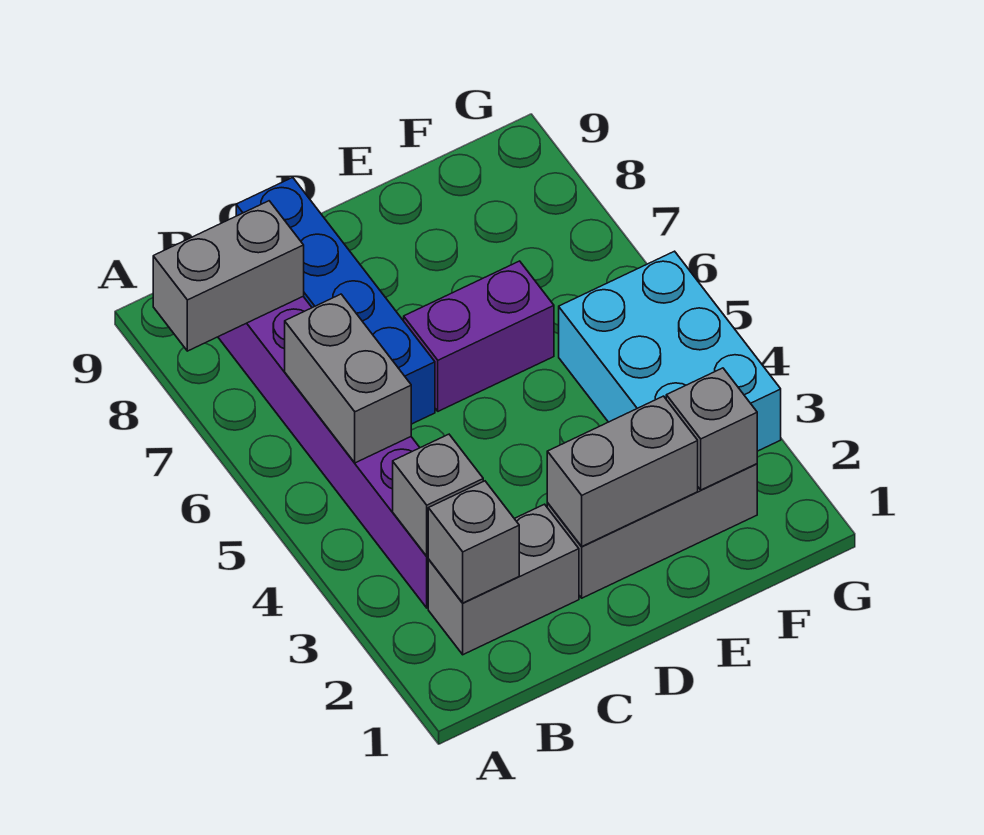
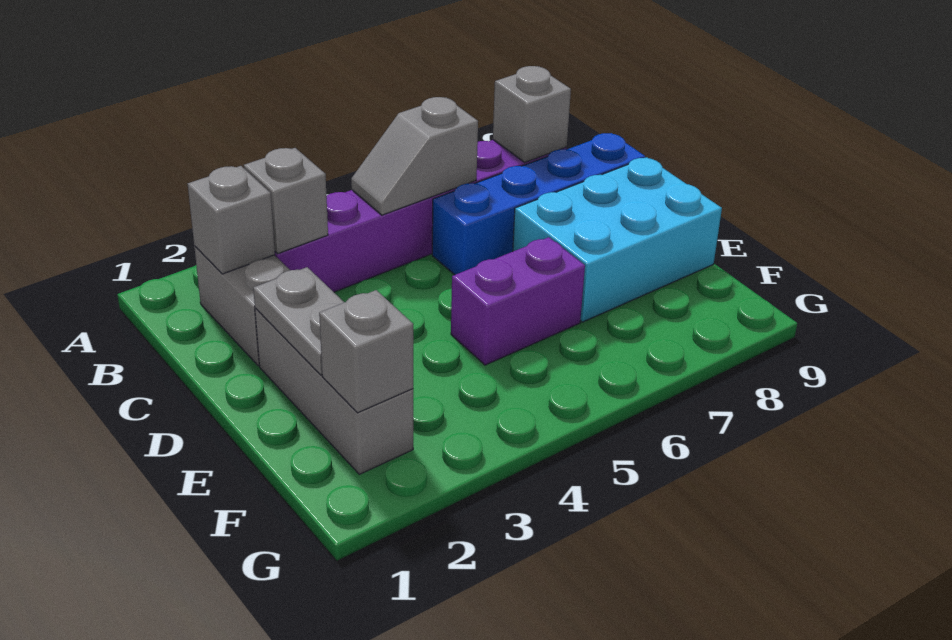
grey 1x2 brick [153,201,304,351] -> grey 1x1 brick [493,66,571,162]
grey 1x2 brick [285,294,411,463] -> grey 1x2 slope [351,97,478,215]
grey 1x2 brick [547,396,698,546] -> grey 1x2 plate [253,267,344,375]
purple 1x2 brick [404,261,554,411] -> purple 1x2 brick turned to [451,237,585,365]
cyan 2x3 brick [559,251,781,451] -> cyan 2x3 brick moved to [513,157,722,322]

